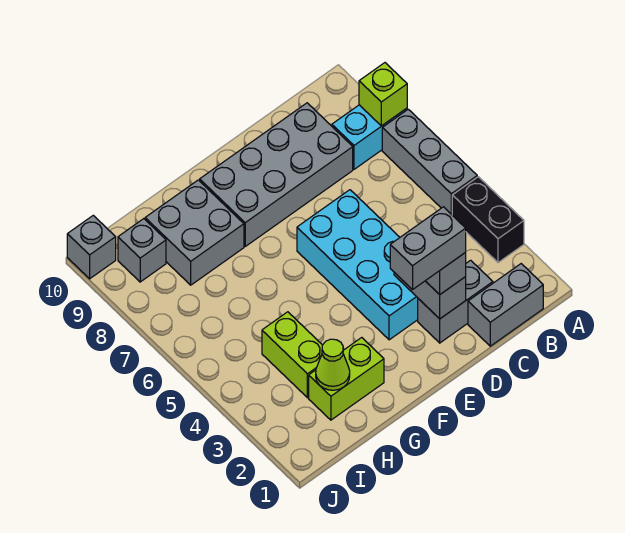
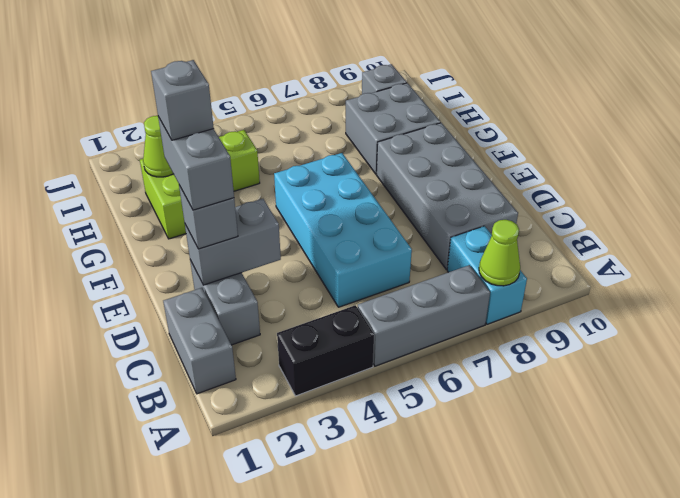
lime 1x1 brick [359,63,407,126] -> lime 1x1 cone [479,220,520,286]
cyan 2x4 brick [297,190,418,340] -> cyan 2x4 brick turned to [274,153,412,307]
grey 1x1 brick [67,215,116,279] -> grey 1x1 brick moved to [151,60,214,140]

